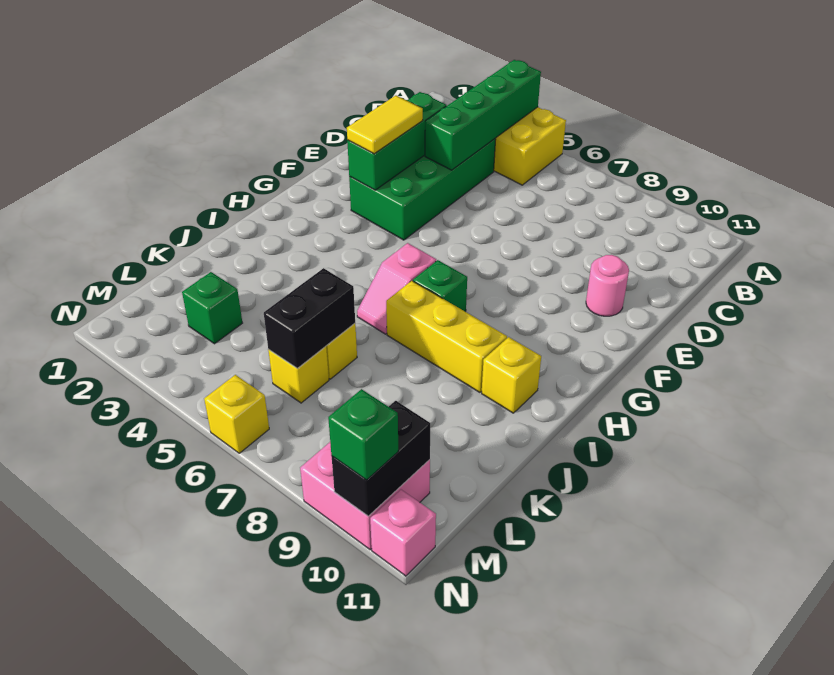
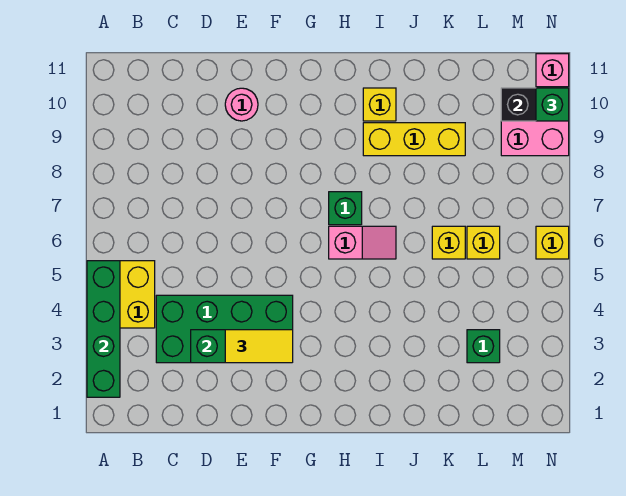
green 1x4 brick [425,60,541,170] -> green 1x4 brick turned to [87,261,120,397]
yellow 1x3 brick [386,281,507,392] -> yellow 1x3 brick turned to [363,123,465,156]
black 1x2 brick [264,268,355,368] -> none

